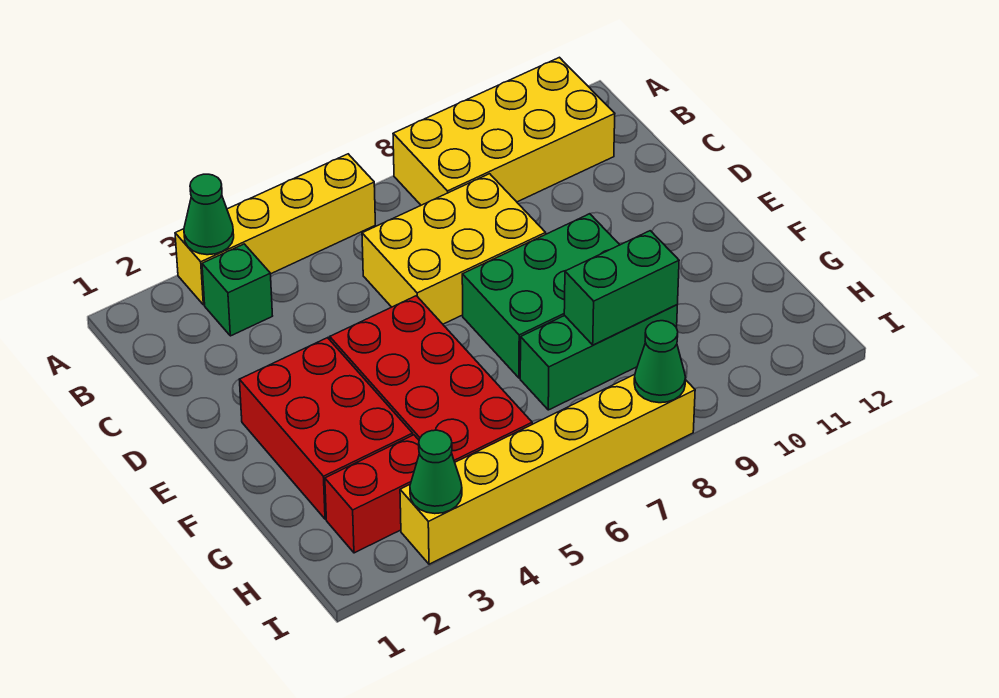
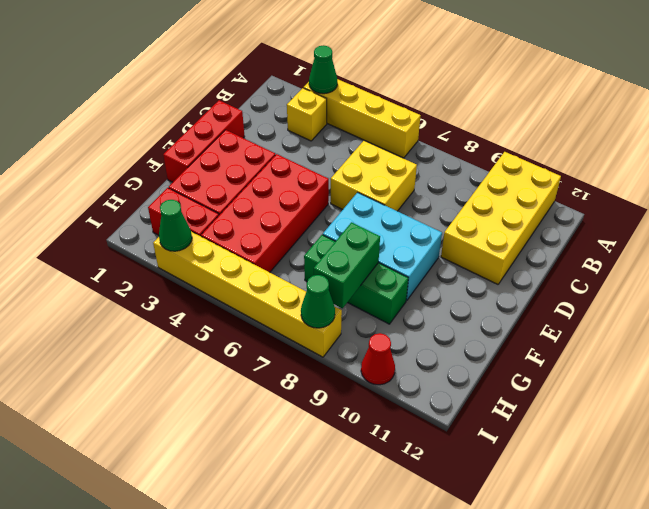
yellow 2x4 brick [393,57,615,205] -> yellow 2x4 brick turned to [441,152,561,284]
green 1x1 brick [202,244,272,336] -> yellow 1x1 brick [287,88,327,141]
yellow 2x3 brick [362,174,546,324] -> yellow 2x2 brick [331,141,417,211]
none -> red 1x3 brick [163,100,245,182]
green 2x3 brick [462,214,620,378] -> cyan 2x3 brick [323,193,442,301]
green 1x2 brick [564,231,679,345] -> green 1x2 brick turned to [314,222,380,308]
none -> red 1x1 cone [361,333,395,385]

